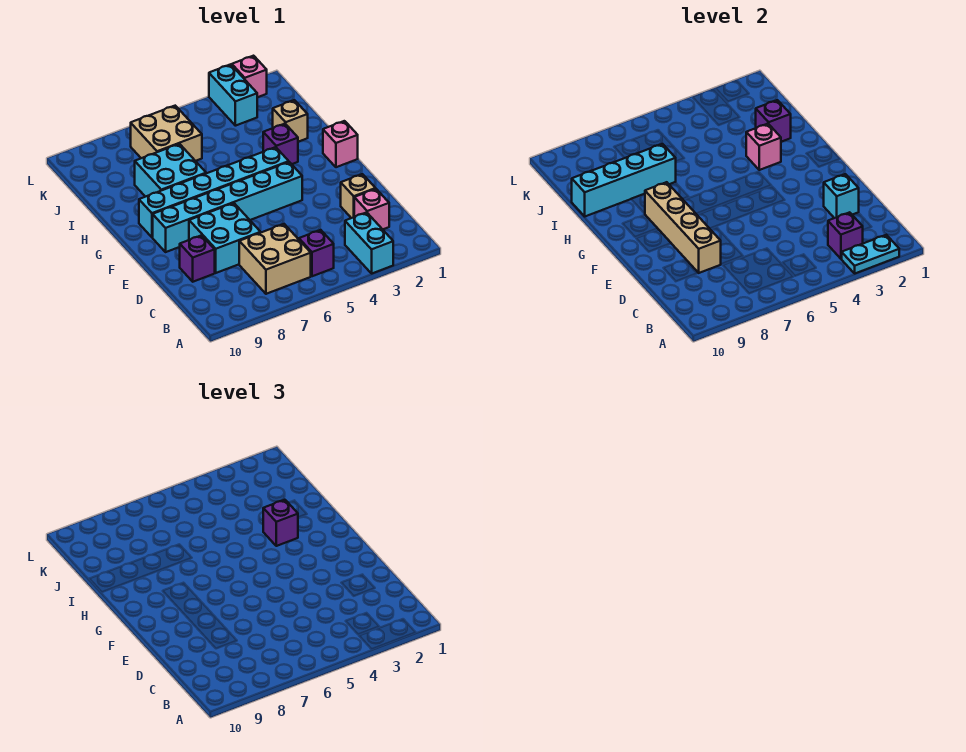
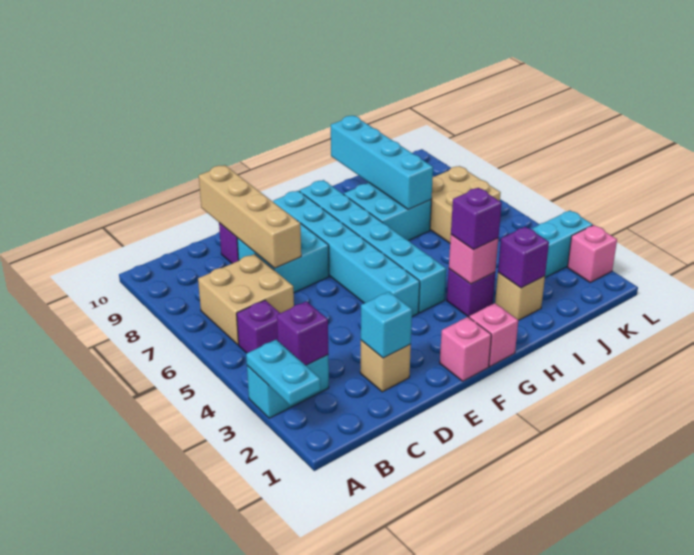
pink 1x1 brick [354,189,389,229] -> pink 1x1 brick moved to [440,317,491,381]
tan 1x4 brick [645,182,721,273] -> tan 1x4 brick turned to [199,165,301,268]

